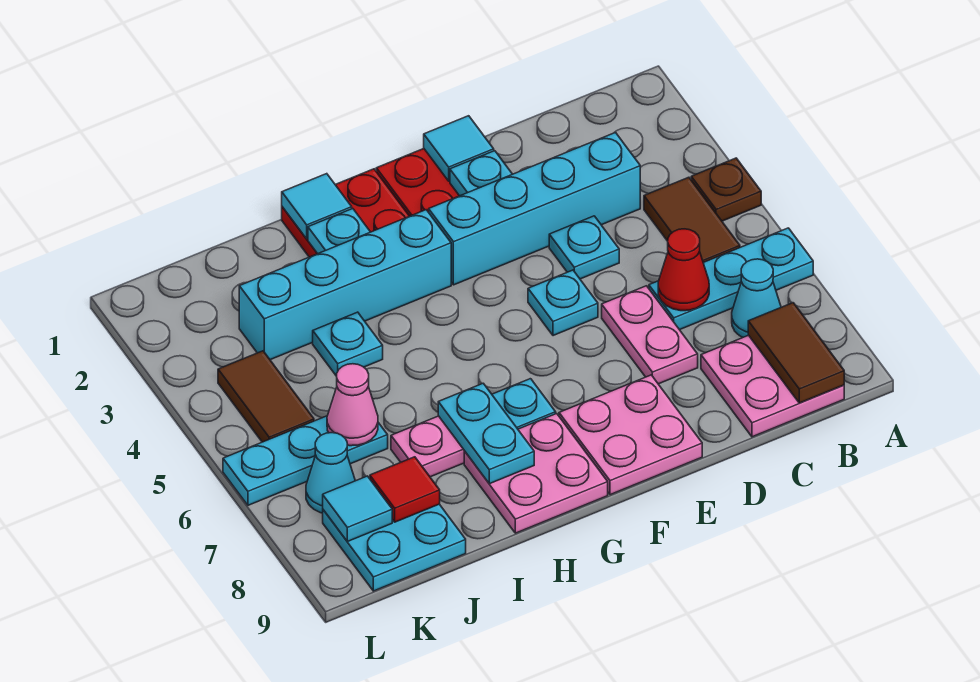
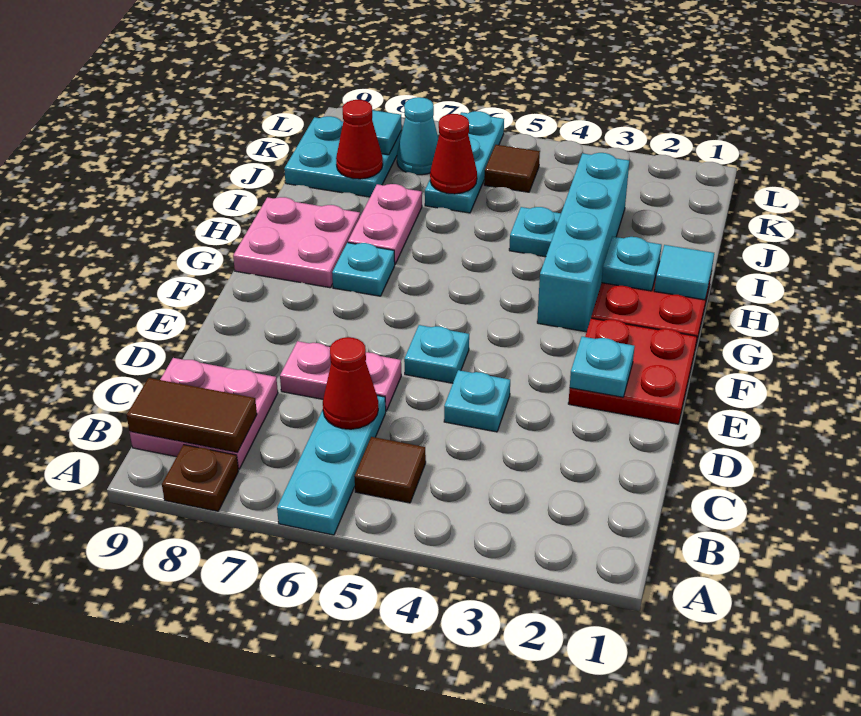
brown 1x1 plate [691,158,761,221] -> brown 1x1 plate moved to [162,445,238,511]
brown 1x2 tile [644,177,740,262] -> brown 1x1 tile [354,437,426,503]
cyan 1x1 cone [732,259,781,337] -> none
cyan 1x4 brick [429,133,640,285] -> none
cyan 1x1 tile [424,116,494,181] -> none
pink 2x2 plate [559,375,702,495] -> none
cyan 1x2 plate [438,383,534,484] -> none
pink 1x1 cone [327,364,378,446] -> red 1x1 cone [430,114,477,194]
red 1x1 tile [370,457,440,522] -> red 1x1 cone [336,100,383,179]
brown 1x2 tile [218,351,314,442] -> brown 1x1 tile [484,145,540,192]

